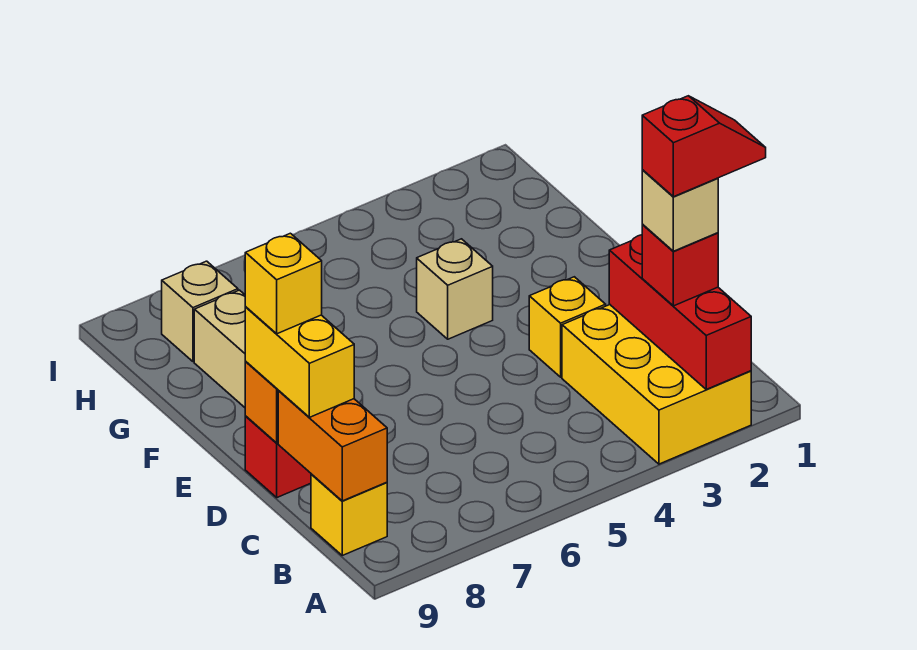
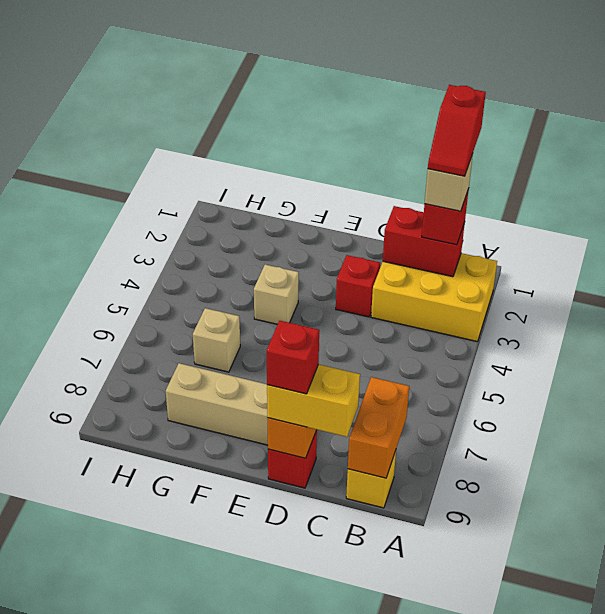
red 1x3 brick [609,235,751,389] -> red 1x2 brick [383,206,465,277]
red 1x2 slope [642,96,766,197] -> red 1x2 slope turned to [428,85,486,176]
orange 1x2 brick [278,391,387,501] -> orange 1x2 brick turned to [348,377,409,478]
yellow 1x1 brick [529,277,606,377] -> red 1x1 brick [336,255,380,317]
yellow 1x1 brick [245,233,322,334] -> red 1x1 brick [267,321,319,394]
tan 1x1 brick [161,261,238,362] -> tan 1x1 brick moved to [193,308,240,372]

